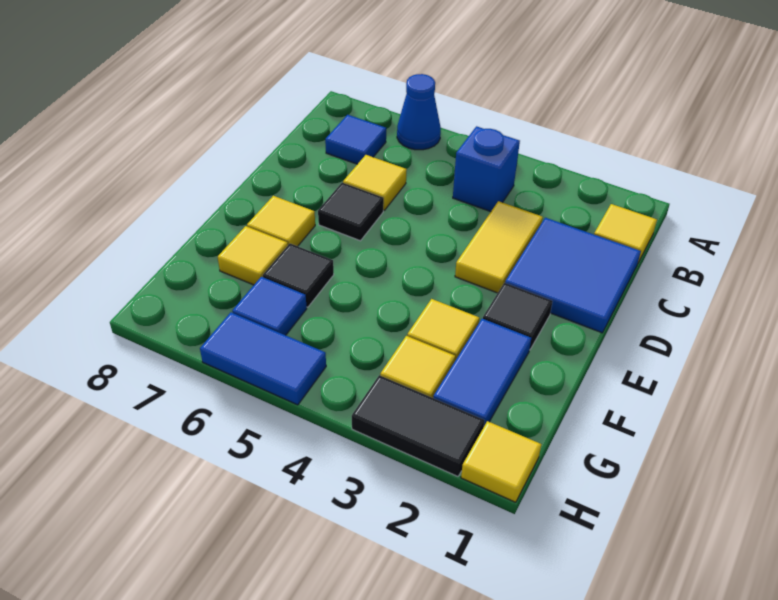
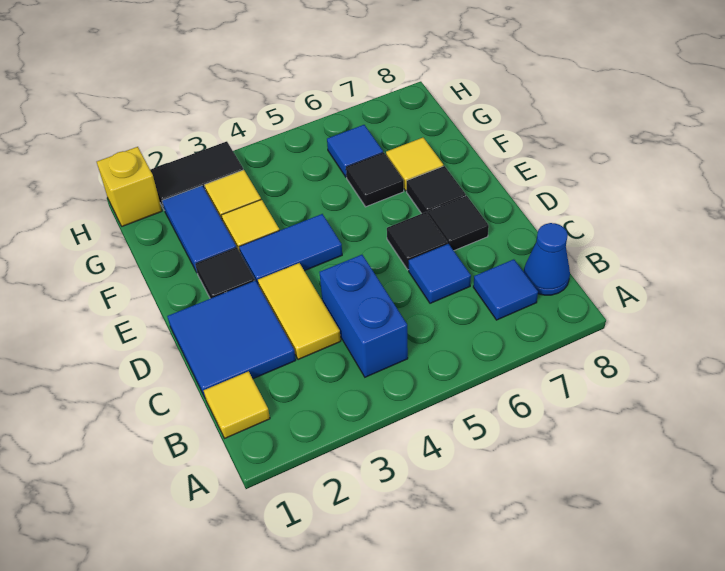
blue 1x1 cone [397,74,441,150] -> blue 1x1 cone moved to [524,223,570,295]
blue 1x1 brick [453,126,520,212] -> blue 1x2 brick [319,255,408,377]
yellow 1x1 tile [343,155,407,210] -> blue 1x1 tile [409,244,471,303]
none -> black 1x1 tile [428,196,489,251]
yellow 1x1 tile [247,196,315,246] -> black 1x1 tile [407,166,466,214]
yellow 1x1 tile [461,421,541,502] -> yellow 1x1 brick [97,147,162,226]
blue 1x2 tile [200,312,326,405] -> blue 1x2 tile moved to [239,214,342,285]

